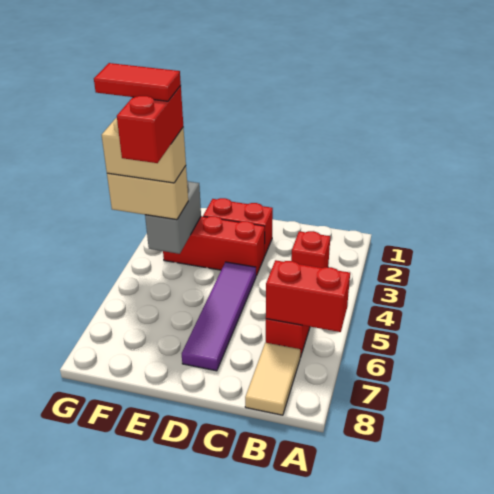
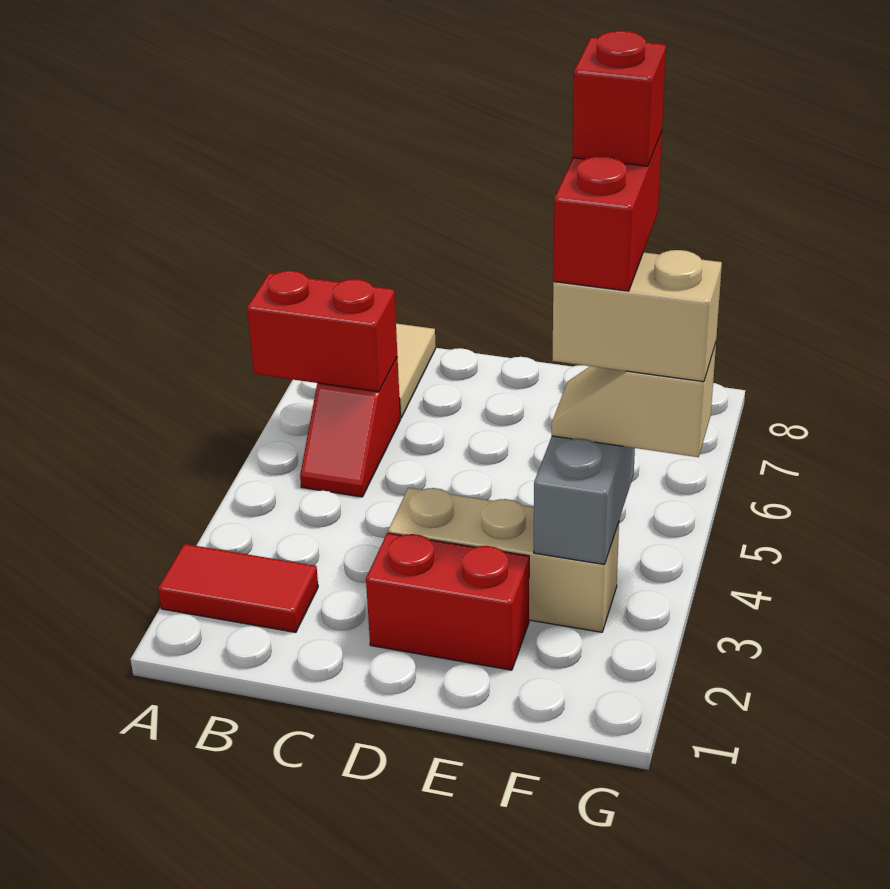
red 1x1 brick [291,231,330,268] -> red 1x1 brick moved to [572,31,666,166]
red 1x3 brick [163,216,265,276] -> tan 1x3 brick [388,488,619,632]
purple 1x4 tile [182,262,256,371] -> none
tan 1x2 brick [107,166,188,220] -> tan 1x2 slope [552,343,716,457]
red 1x2 tile [94,63,181,101] -> red 1x2 tile moved to [158,544,318,633]

